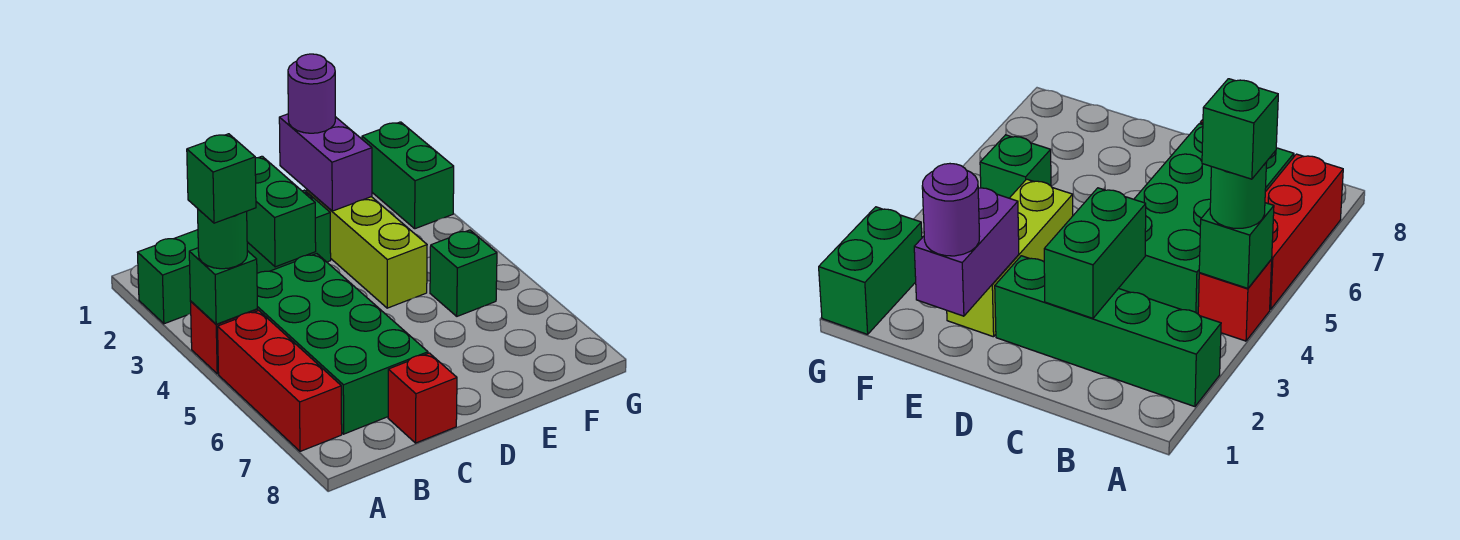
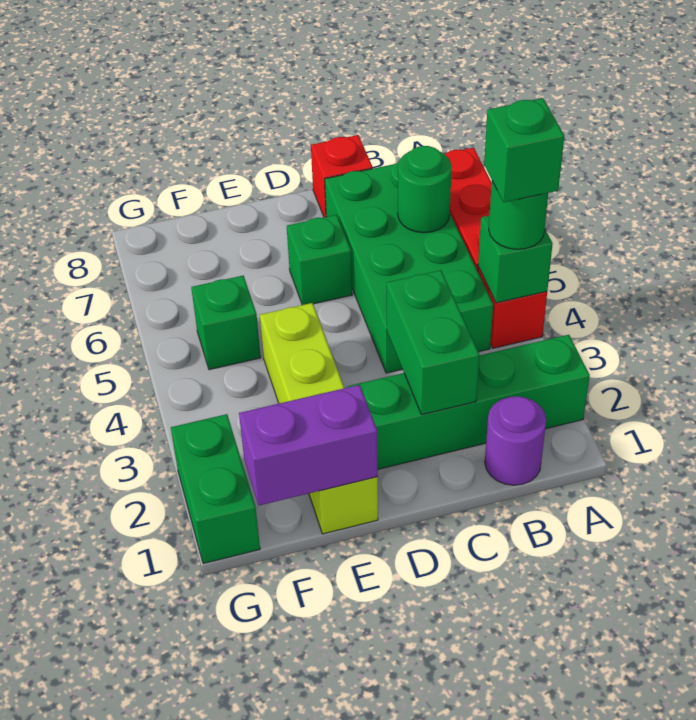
none -> green 1x1 round brick [398,146,452,233]
none -> green 1x1 brick [287,215,352,305]
purple 1x2 brick [279,114,372,211] -> purple 1x2 brick turned to [239,385,378,505]
purple 1x1 round brick [288,54,335,133] -> purple 1x1 round brick moved to [485,396,546,485]
lime 1x3 brick [307,190,427,308] -> lime 1x4 brick [260,303,378,534]

